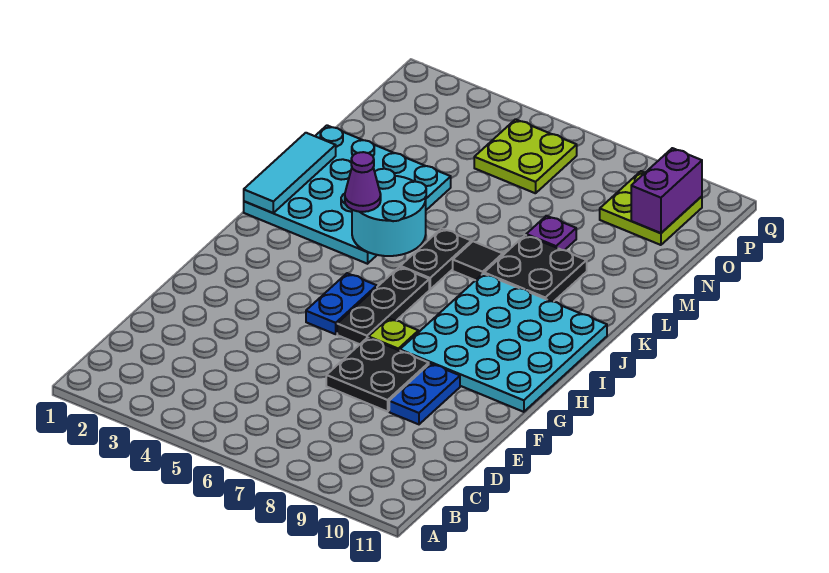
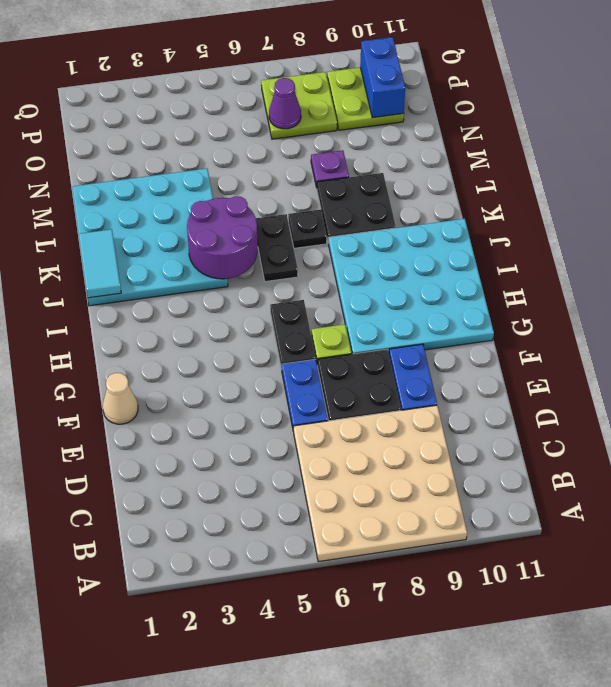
none -> tan 4x4 plate [293,405,467,562]
none -> tan 1x1 cone [103,373,138,424]
blue 1x2 plate [306,273,377,334] -> blue 1x2 plate moved to [281,359,328,431]
black 1x3 plate [337,267,429,344] -> black 1x2 plate [270,300,316,369]
cyan 1x3 tile [244,133,336,213] -> cyan 1x2 tile [79,229,121,298]
cyan 2x2 round brick [352,169,426,256] -> purple 2x2 round brick [187,196,258,279]
purple 1x1 cone [345,152,381,212] -> purple 1x1 cone moved to [269,78,301,129]
black 1x1 tile [453,241,503,280] -> black 1x1 plate [288,209,327,248]
lime 2x2 plate [474,119,577,193] -> lime 2x2 plate moved to [261,72,337,139]
purple 1x2 brick [631,148,702,233] -> blue 1x2 brick [360,37,405,118]

